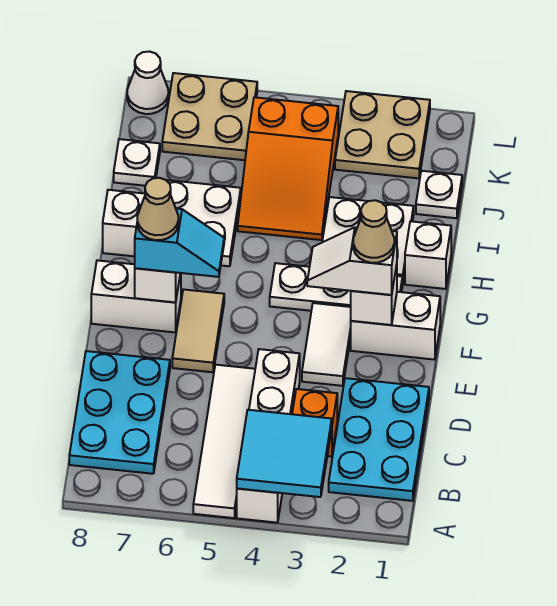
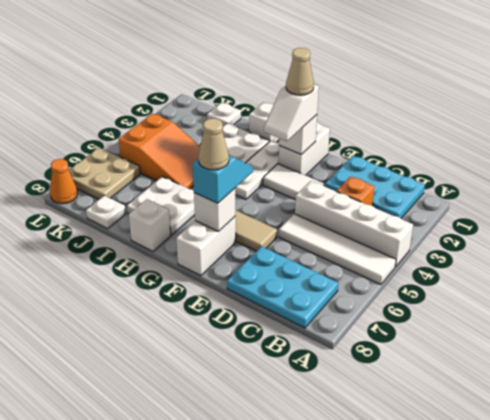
cyan 2x2 tile [237,410,332,497] -> none
tan 2x2 plate [335,91,430,178] -> none
white 1x1 cone [127,51,168,114] -> orange 1x1 cone [50,159,77,204]

